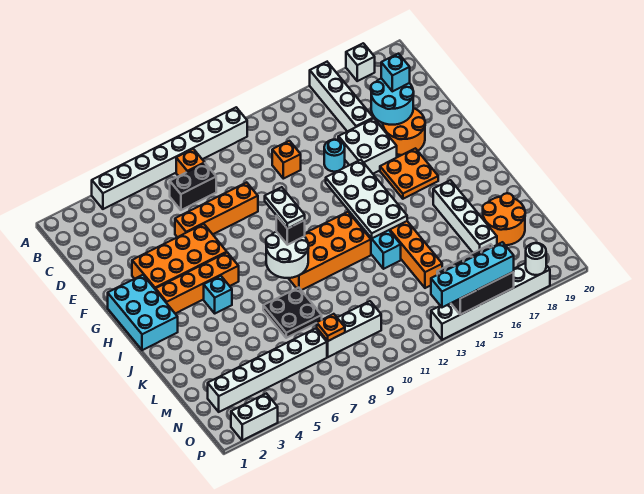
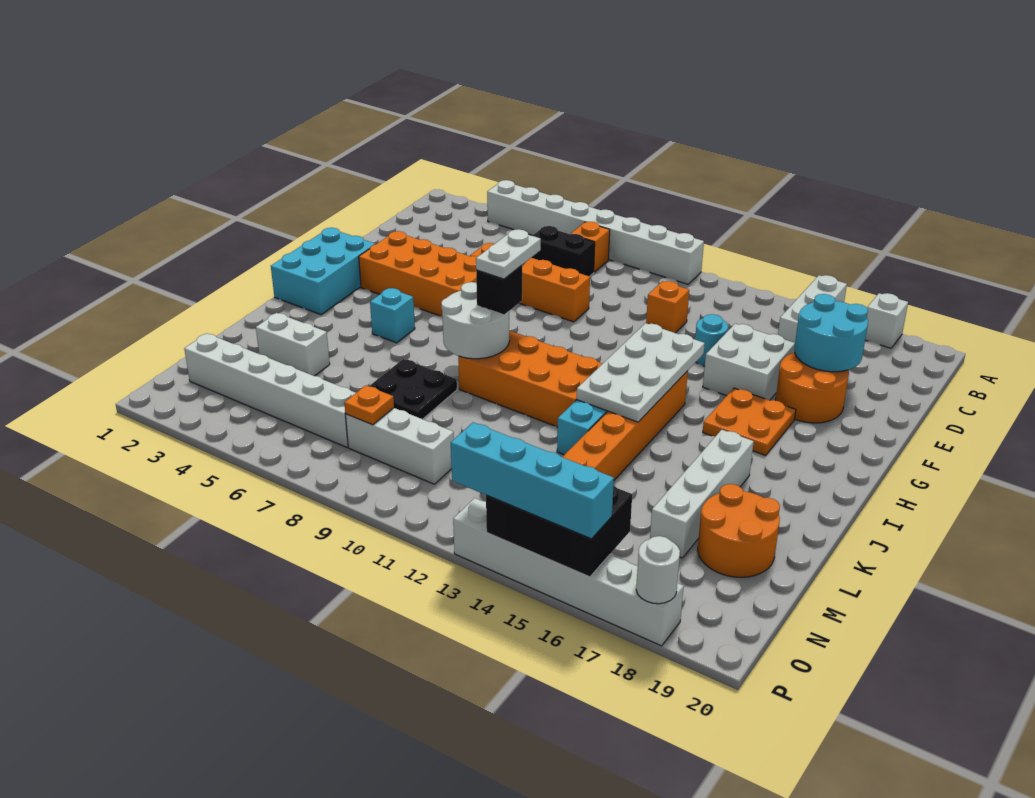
white 1x4 brick [310,62,373,131] -> white 1x3 brick [778,275,847,343]
cyan 1x1 brick [381,54,410,91] -> none
orange 1x4 brick [156,252,239,314] -> none
white 1x2 brick [231,393,278,441] -> white 1x2 brick moved to [256,313,330,376]

